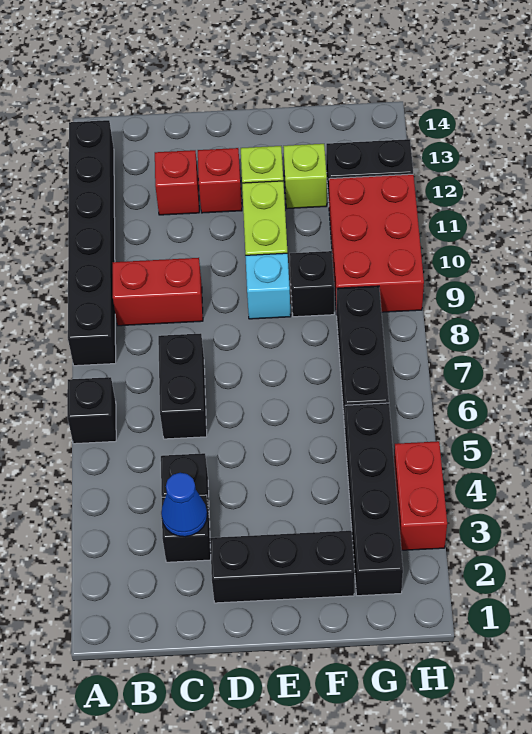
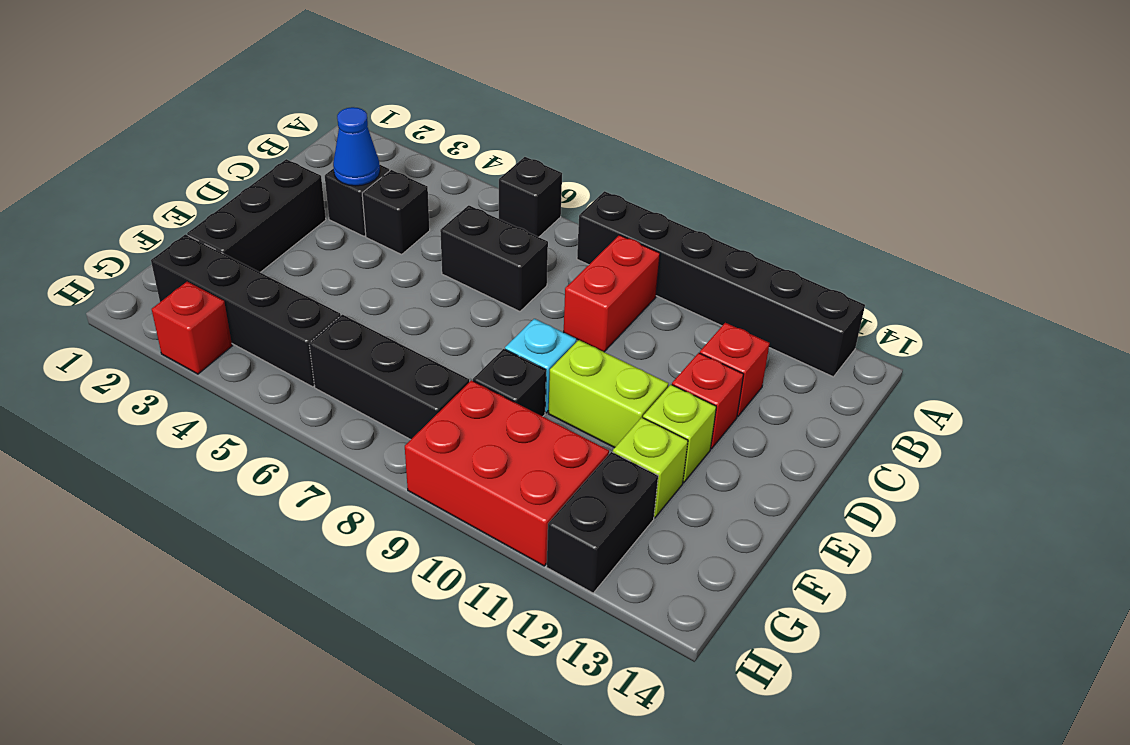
red 1x2 brick [394,441,447,550] -> red 1x1 brick [152,282,232,374]

